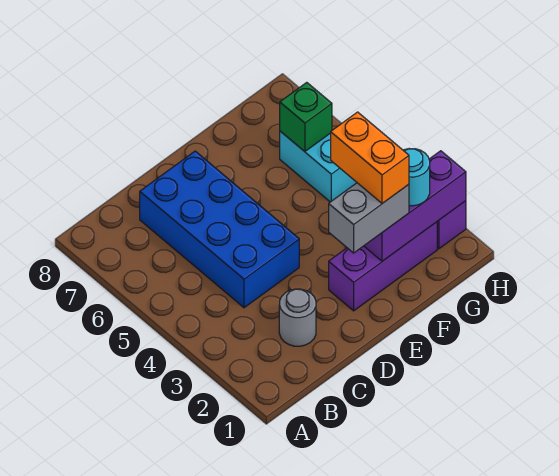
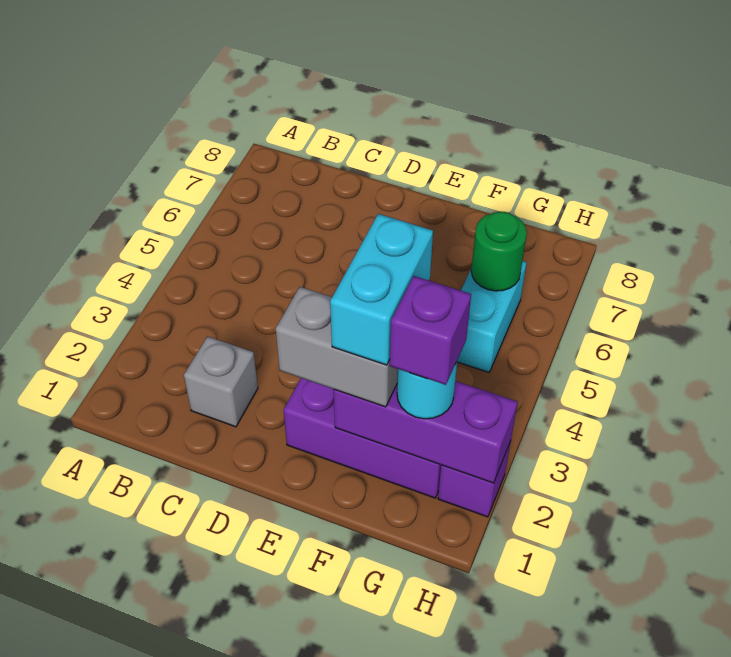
grey 1x1 round brick [279,289,316,346] -> grey 1x1 brick [184,336,258,427]
blue 2x4 brick [140,151,299,308] -> none
orange 1x2 brick [331,112,409,203] -> cyan 1x2 brick [330,214,433,365]
none -> purple 1x1 brick [390,276,471,385]
green 1x1 brick [280,82,332,151] -> green 1x1 round brick [471,212,527,291]

